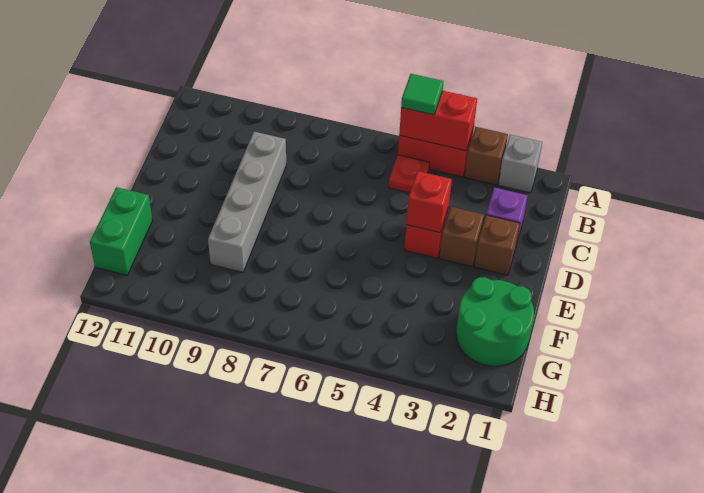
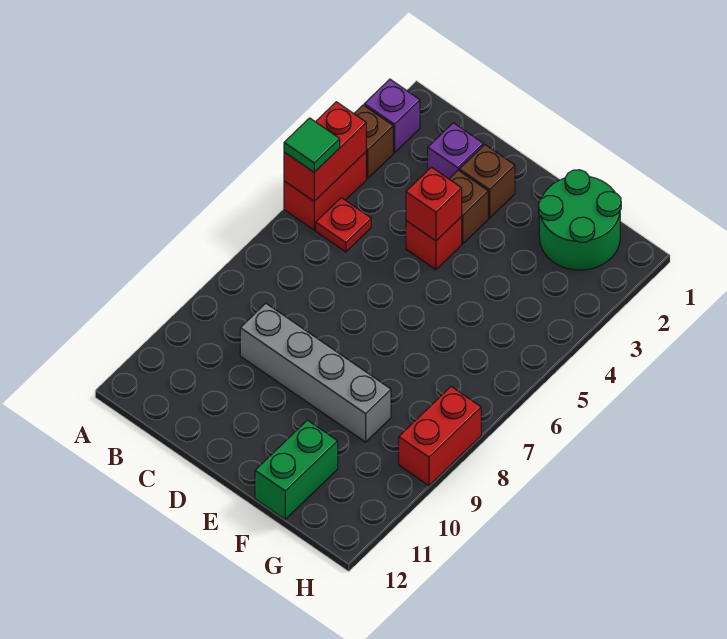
grey 1x1 brick [499,135,542,193] -> purple 1x1 brick [364,79,420,153]
green 1x2 brick [90,187,152,275] -> green 1x2 brick turned to [255,420,338,519]
none -> red 1x2 brick [399,387,481,486]

